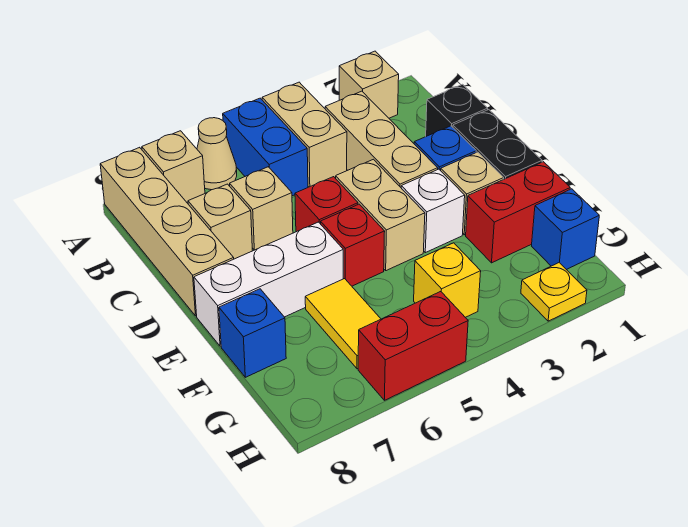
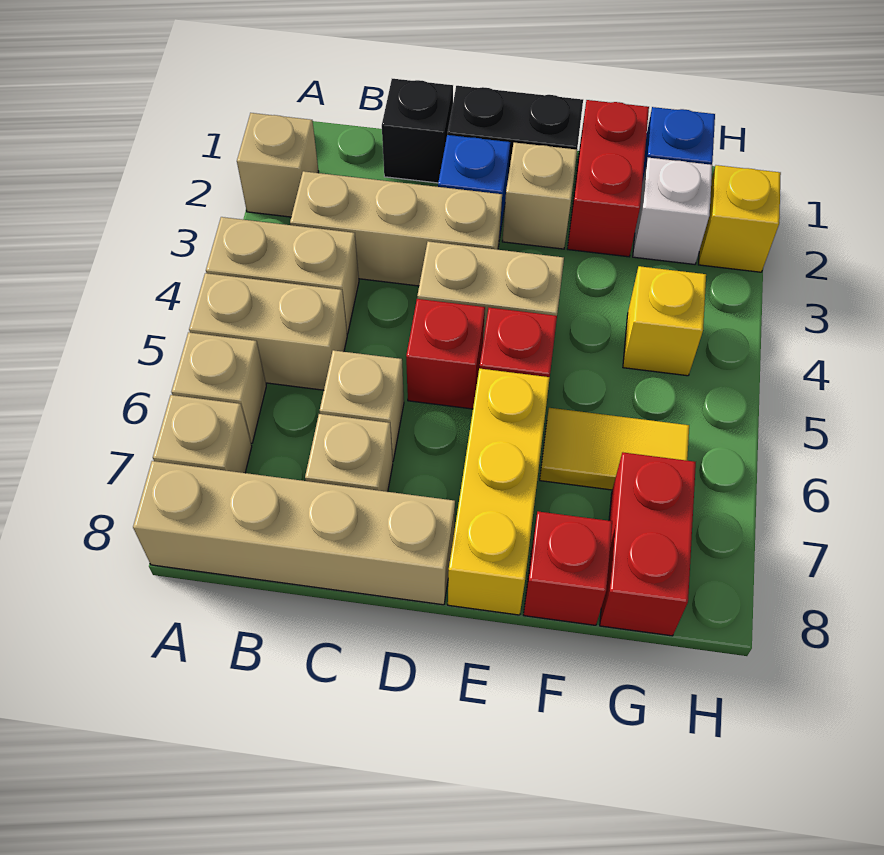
blue 1x2 brick [223,98,308,196] -> tan 1x2 brick [189,273,347,390]
tan 1x1 cone [197,118,237,190] -> tan 1x1 brick [171,332,266,443]
white 1x1 brick [401,169,465,253] -> white 1x1 brick moved to [633,158,712,264]
white 1x3 brick [194,222,343,346] -> yellow 1x3 brick [448,368,550,615]
blue 1x1 brick [219,289,286,377] -> red 1x1 brick [524,511,612,625]
yellow 1x1 plate [521,263,587,321] -> yellow 1x1 brick [699,165,781,272]
red 1x2 brick [358,292,468,400] -> red 1x2 brick moved to [600,452,696,636]

